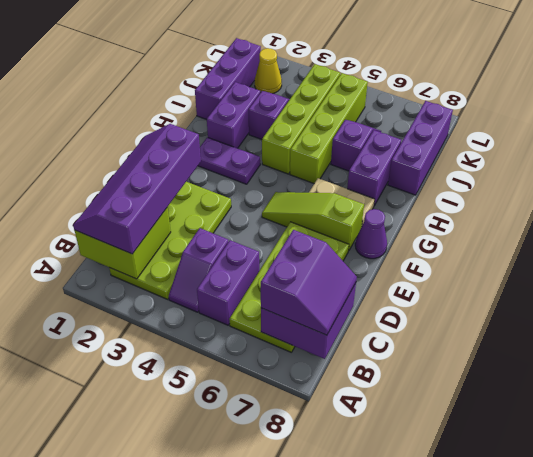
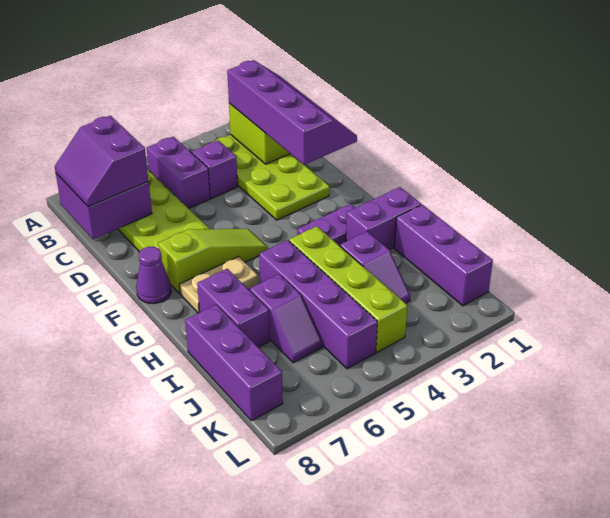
purple 1x2 brick [207,82,261,148] -> purple 1x2 brick turned to [346,187,421,250]
lime 1x4 brick [290,73,368,183] -> purple 1x4 brick [259,240,377,369]
yellow 1x1 cone [255,48,282,93] -> none

